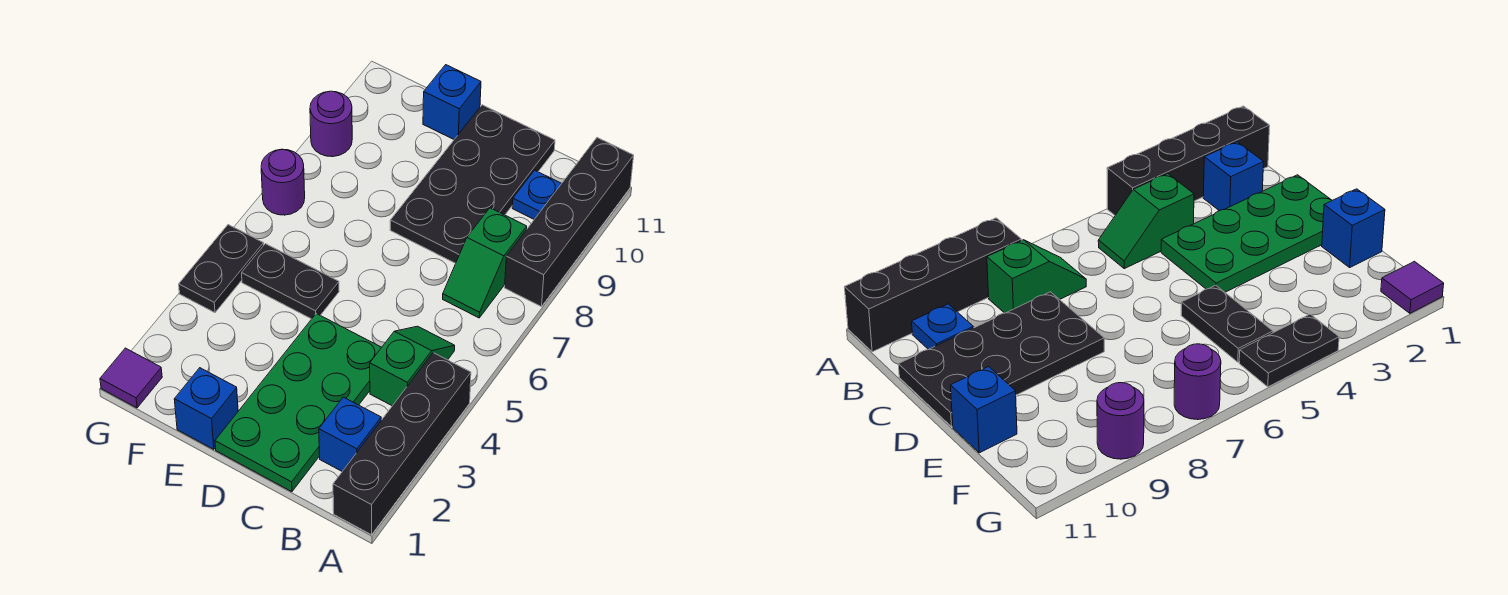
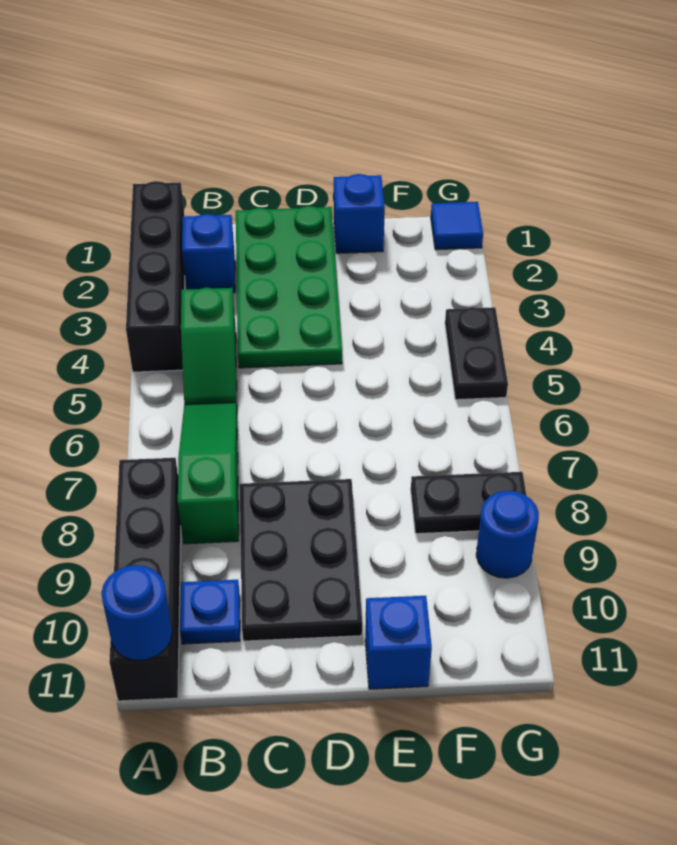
none -> blue 1x1 round brick [102,565,172,660]
green 1x2 slope [443,208,527,318] -> green 1x3 slope [178,403,239,544]
black 2x4 plate [390,105,555,263] -> black 2x3 plate [240,479,362,641]
black 1x2 plate [242,244,339,319] -> black 1x2 plate moved to [411,472,527,534]
purple 1x1 tile [100,348,162,408] -> blue 1x1 tile [431,202,483,250]
purple 1x1 round brick [261,149,305,215] -> none
purple 1x1 round brick [310,91,352,157] -> blue 1x1 round brick [476,491,539,578]

